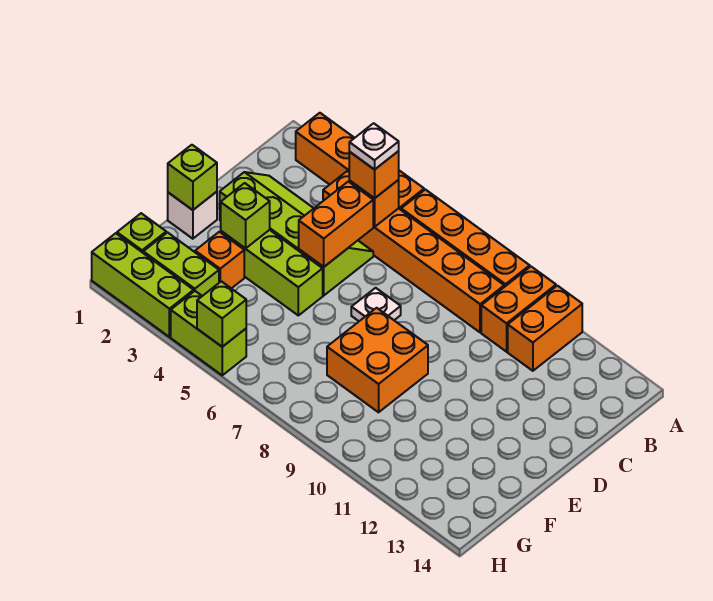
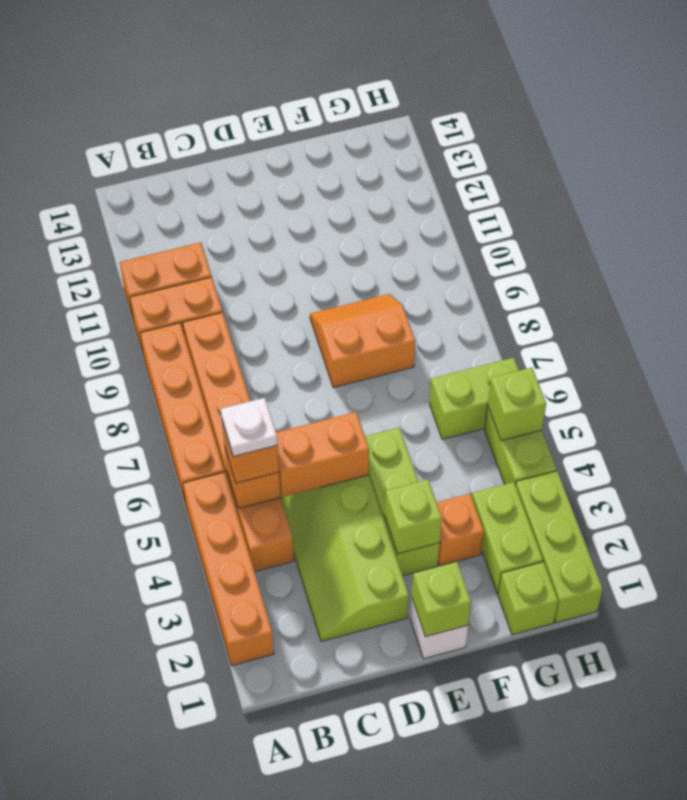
white 1x1 plate [351,288,401,321] -> none
orange 2x2 brick [327,308,428,412] -> orange 2x2 slope [310,294,416,388]
none -> lime 1x2 brick [430,358,519,439]

